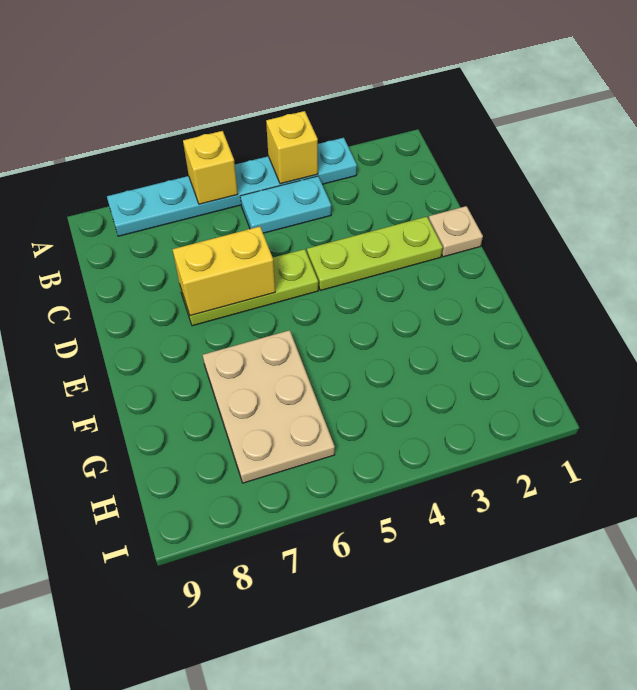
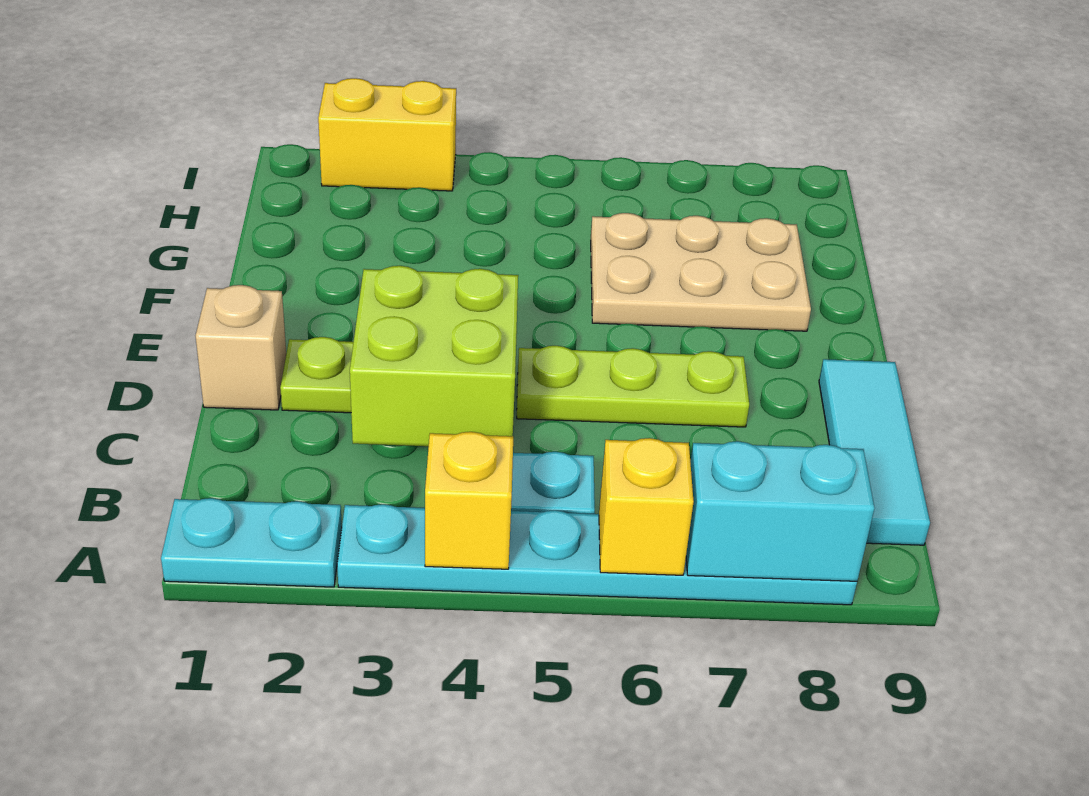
none -> cyan 1x2 plate [161,498,342,587]
none -> cyan 1x2 brick [686,441,874,581]
none -> cyan 1x3 tile [819,359,930,545]
none -> lime 2x2 brick [350,266,518,446]
tan 1x1 plate [429,206,483,257] -> tan 1x1 brick [196,285,286,410]
yellow 1x2 brick [172,227,275,316] -> yellow 1x2 brick moved to [318,78,456,191]
tan 2x3 plate [203,330,335,483] -> tan 2x3 plate turned to [591,213,811,331]

